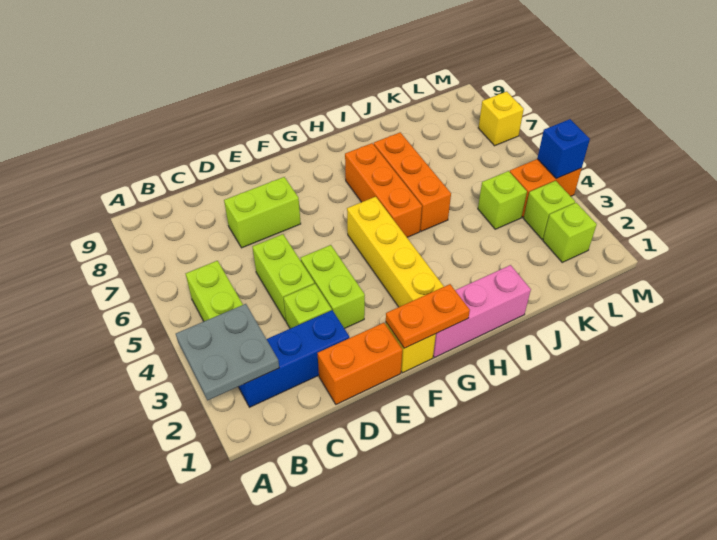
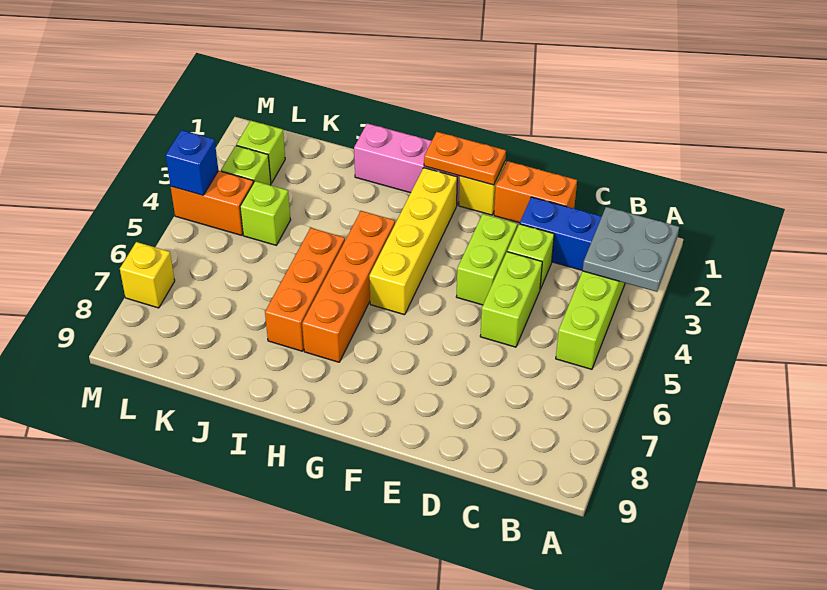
lime 1x2 brick [224,177,301,248] -> none
orange 1x3 brick [345,143,422,237] -> orange 1x4 brick [302,211,395,362]

